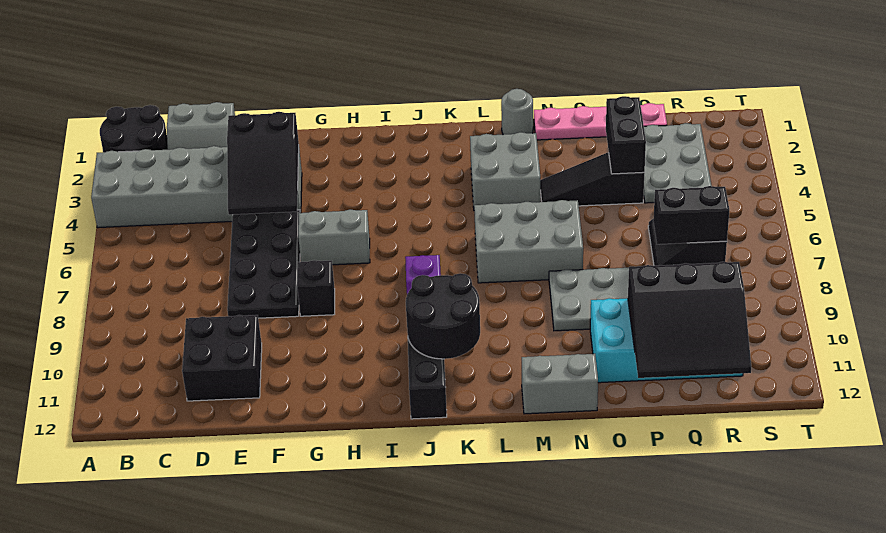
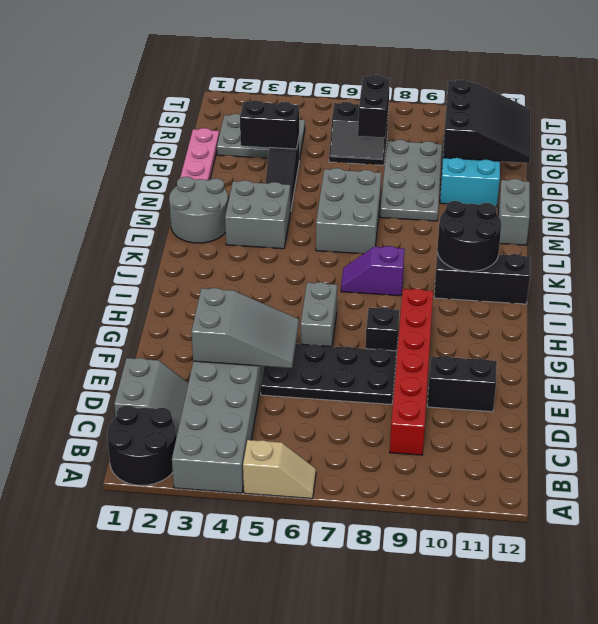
none -> tan 1x2 slope [243,440,316,499]
none -> red 1x6 brick [390,288,433,455]
black 2x2 brick [182,315,262,401] -> black 1x2 brick [427,356,497,412]
black 2x3 slope [227,112,299,215] -> grey 2x3 slope [192,288,299,368]
grey 1x1 round brick [501,89,533,135] -> grey 2x2 round brick [169,177,228,243]

